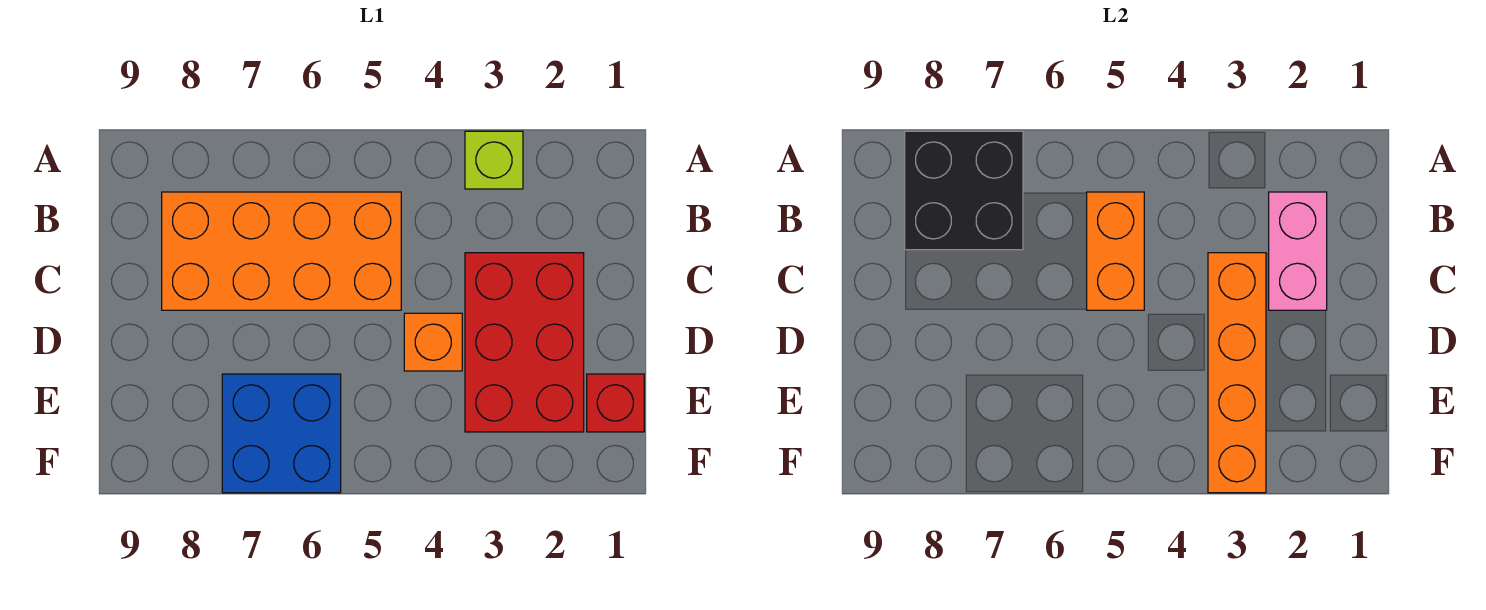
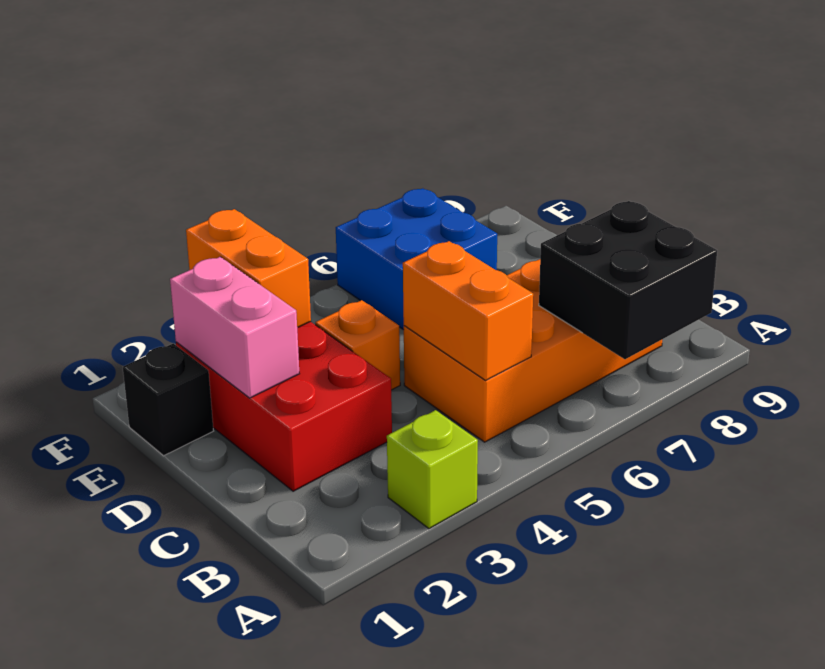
pink 1x2 brick [1269,192,1327,310] -> pink 1x2 brick moved to [170,257,299,398]
orange 1x4 brick [1208,253,1266,493] -> orange 1x2 brick [186,209,311,328]
red 1x1 brick [587,374,644,432] -> black 1x1 brick [123,343,213,456]

